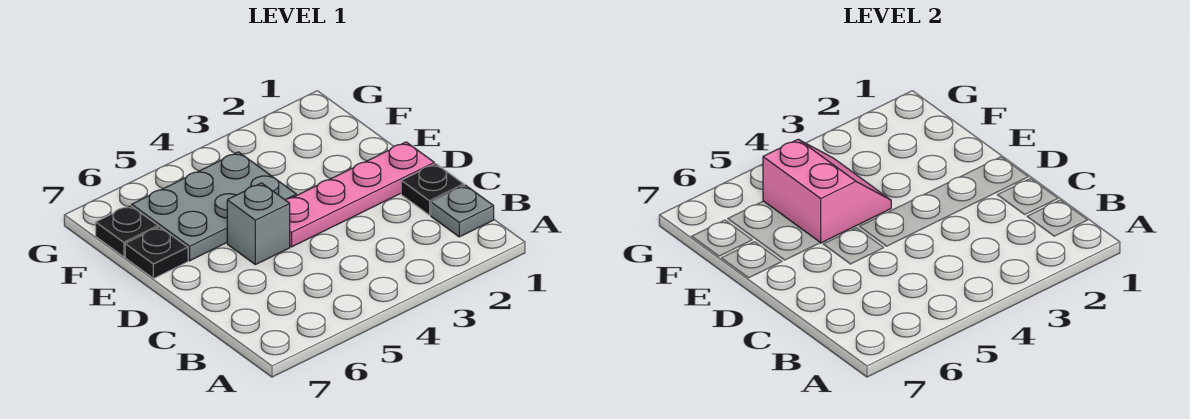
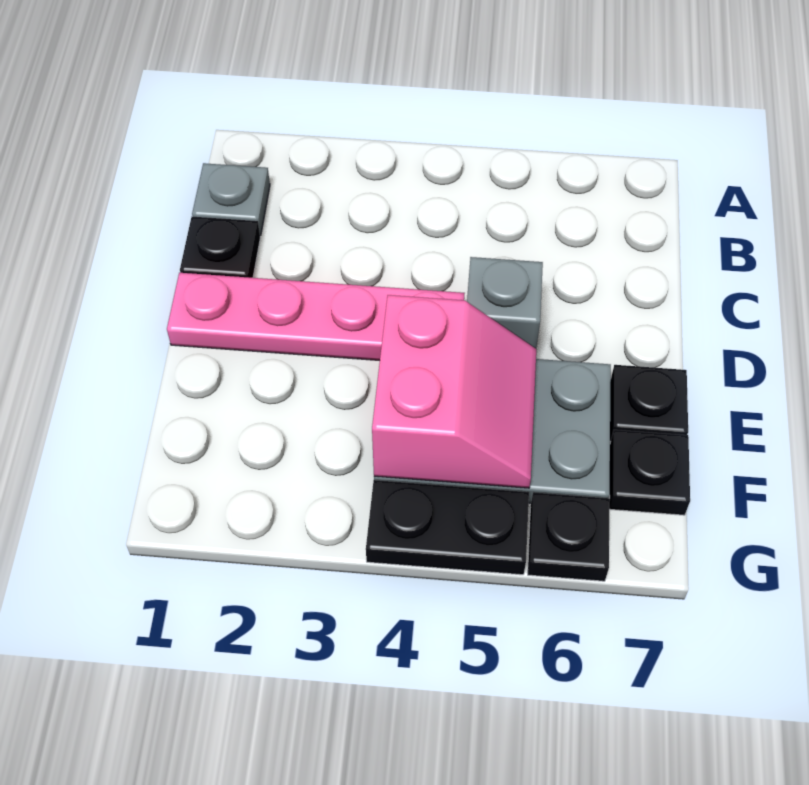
pink 2x2 slope [763,139,891,243] -> pink 2x2 slope turned to [372,295,536,488]
none -> black 1x2 plate [366,480,529,575]
none -> black 1x1 plate [528,492,610,581]

